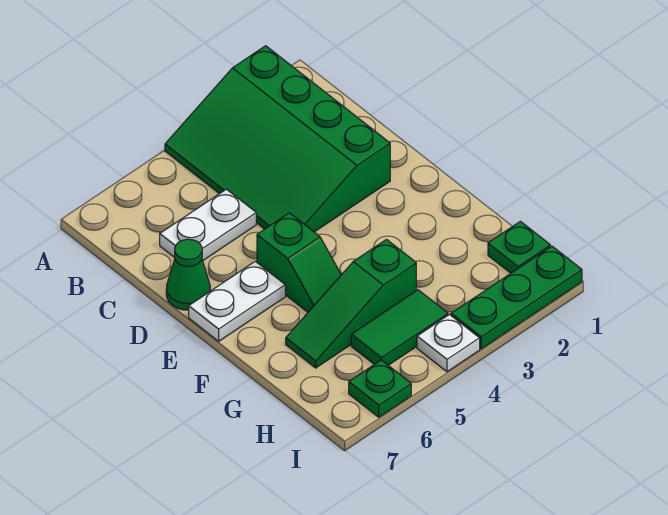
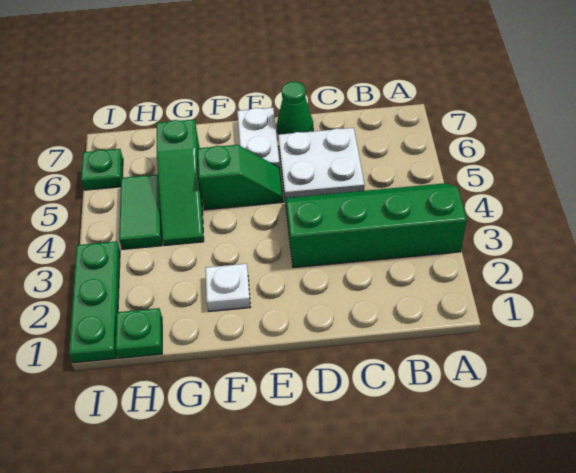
green 3x4 slope [165,46,390,232] -> green 2x4 slope [285,183,467,268]
white 1x2 plate [160,189,256,261] -> white 2x2 plate [278,128,364,198]
green 1x2 slope [257,213,341,312] -> green 1x2 slope turned to [198,145,283,210]
green 1x3 slope [286,240,416,368] -> green 1x3 slope turned to [157,119,204,246]
white 1x1 plate [417,315,480,372] -> white 1x1 plate moved to [205,264,250,311]

